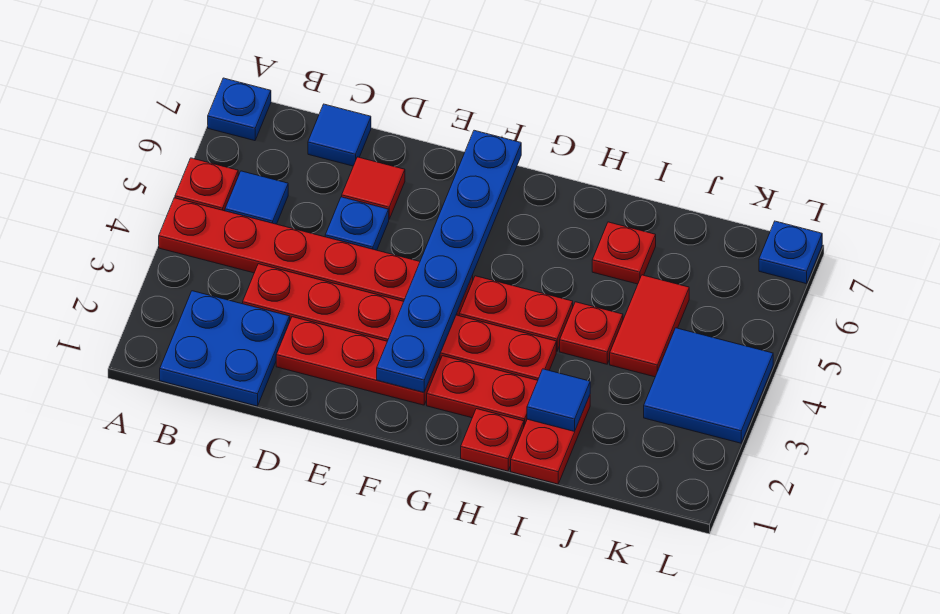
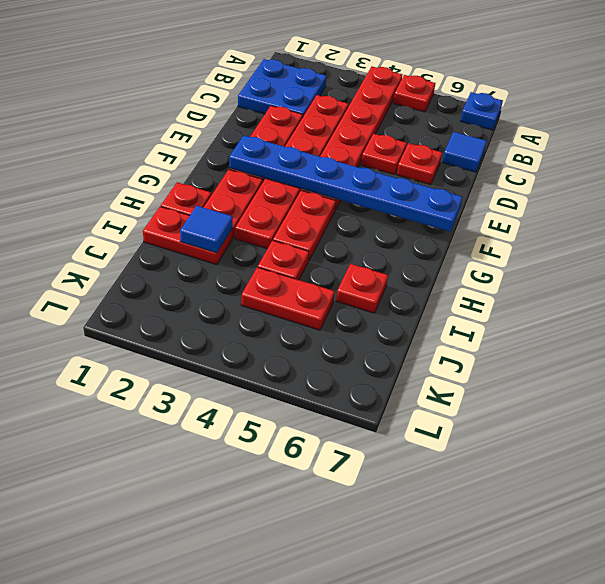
blue 1x1 tile [225,171,288,224] -> none
blue 1x1 plate [325,197,389,250] -> red 1x1 plate [361,134,407,174]
red 1x1 tile [342,157,405,219] -> red 1x1 plate [397,143,442,185]
red 1x2 tile [610,275,689,377] -> red 1x2 plate [241,267,335,330]
blue 2x2 tile [644,328,773,443] -> none
blue 1x1 plate [759,221,822,284] -> none

